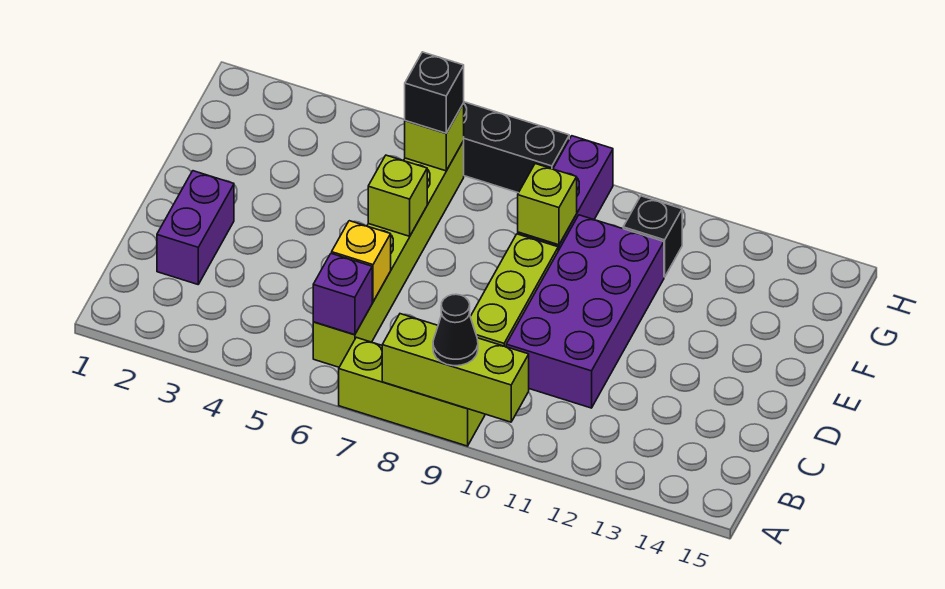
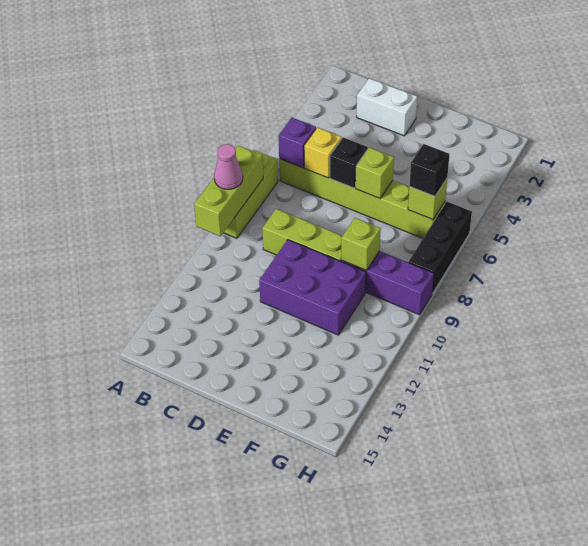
black 1x1 cone [433,294,478,366] -> pink 1x1 cone [214,144,243,189]
purple 1x2 brick [157,171,234,284] -> white 1x2 brick [357,78,417,136]
purple 2x4 brick [506,215,664,408] -> purple 2x3 brick [259,240,366,335]
black 1x1 brick [623,196,682,277] -> black 1x1 brick moved to [330,137,368,188]

